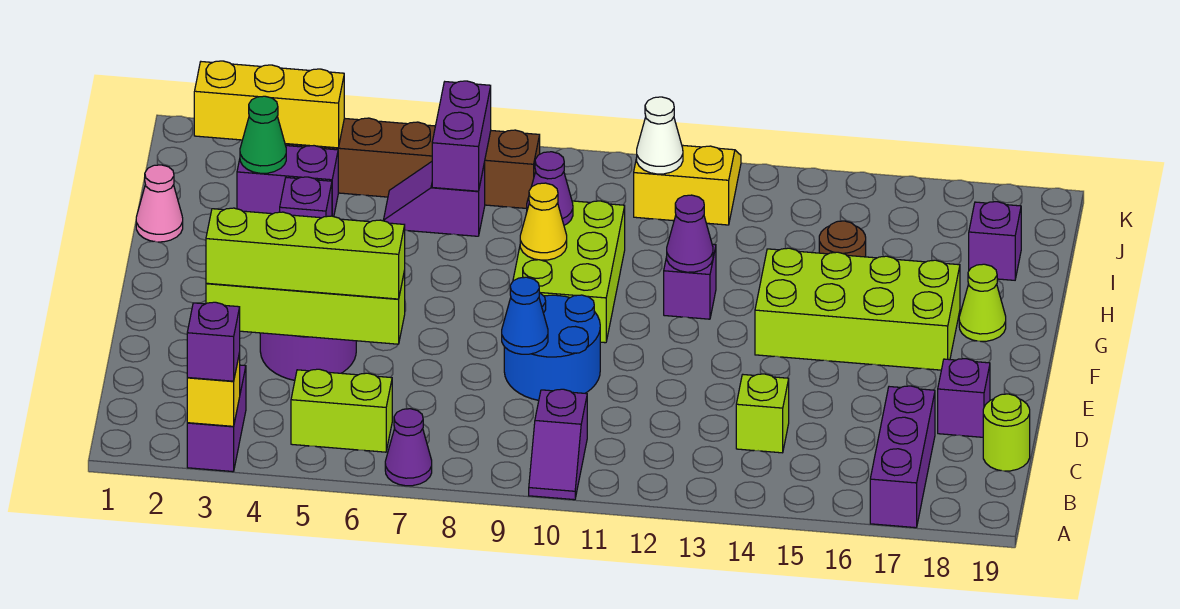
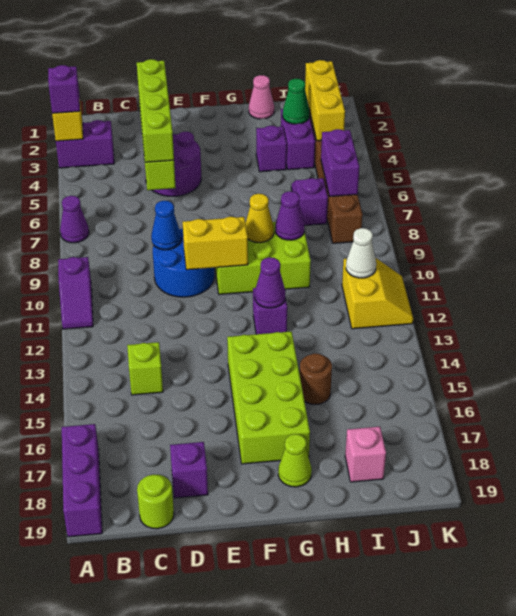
purple 1x2 slope [529,389,587,500] -> purple 1x2 slope turned to [58,257,93,329]
purple 1x3 brick [870,386,935,528] -> purple 1x3 brick turned to [62,424,102,537]
lime 1x2 brick [291,369,392,452] -> none
none -> yellow 1x2 brick [183,217,248,270]
purple 1x2 brick [432,81,491,191] -> purple 1x2 brick turned to [321,129,359,197]
purple 1x1 brick [969,202,1021,280] -> pink 1x1 brick [345,427,386,482]

